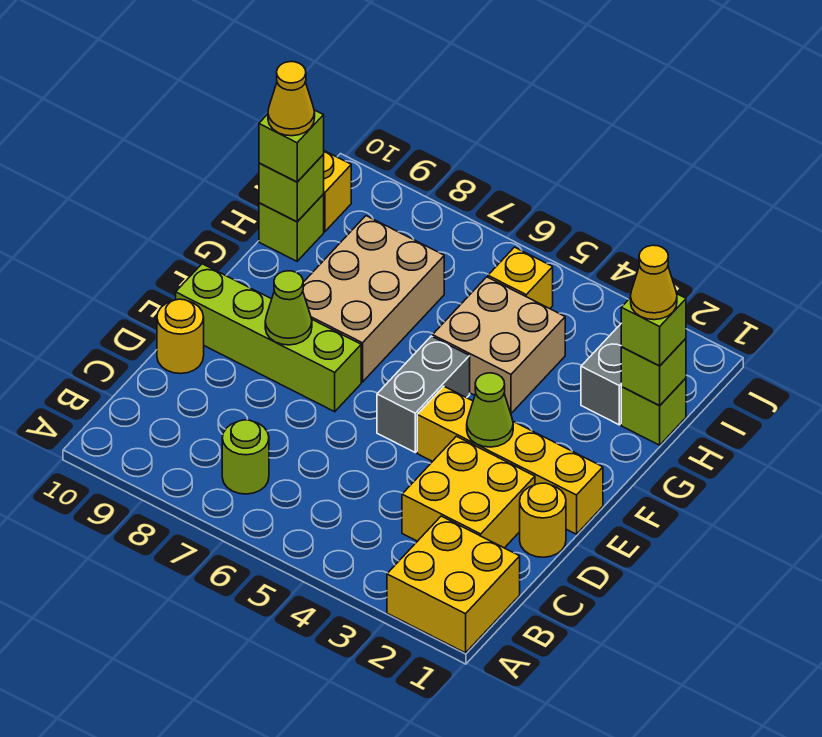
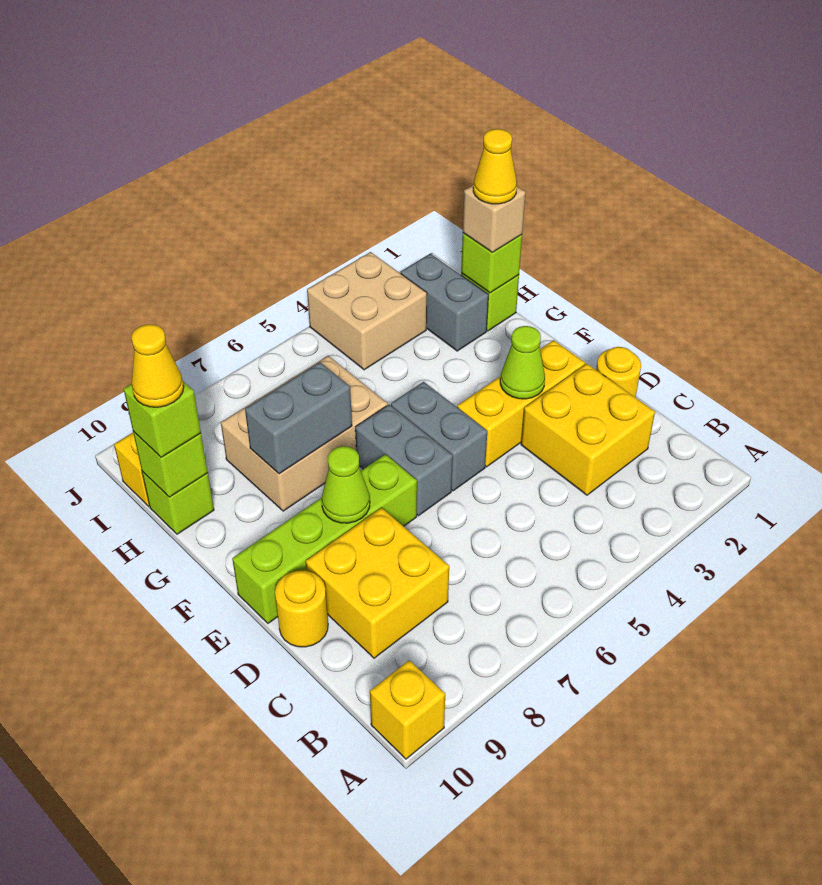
yellow 2x2 brick [387,516,520,653] -> yellow 2x2 brick moved to [306,508,449,658]
lime 1x1 round brick [222,420,269,494] -> none
yellow 1x4 brick [417,386,603,534] -> yellow 1x3 brick [457,340,585,467]
none -> grey 1x2 brick [355,405,453,516]
tan 2x3 brick [303,216,444,382] -> tan 2x3 brick turned to [221,356,388,511]
tan 2x2 brick [433,277,565,413] -> tan 2x2 brick moved to [307,252,427,370]
none -> grey 1x2 brick [245,362,352,474]
lime 1x1 brick [621,294,686,366] -> tan 1x1 brick [463,185,525,253]
yellow 1x1 brick [488,247,553,309] -> yellow 1x1 brick moved to [370,660,445,759]

